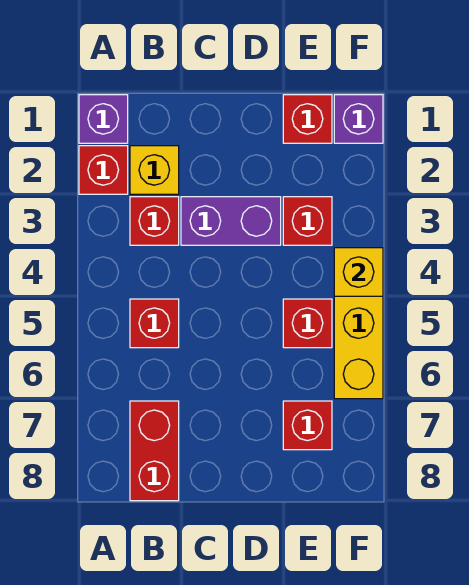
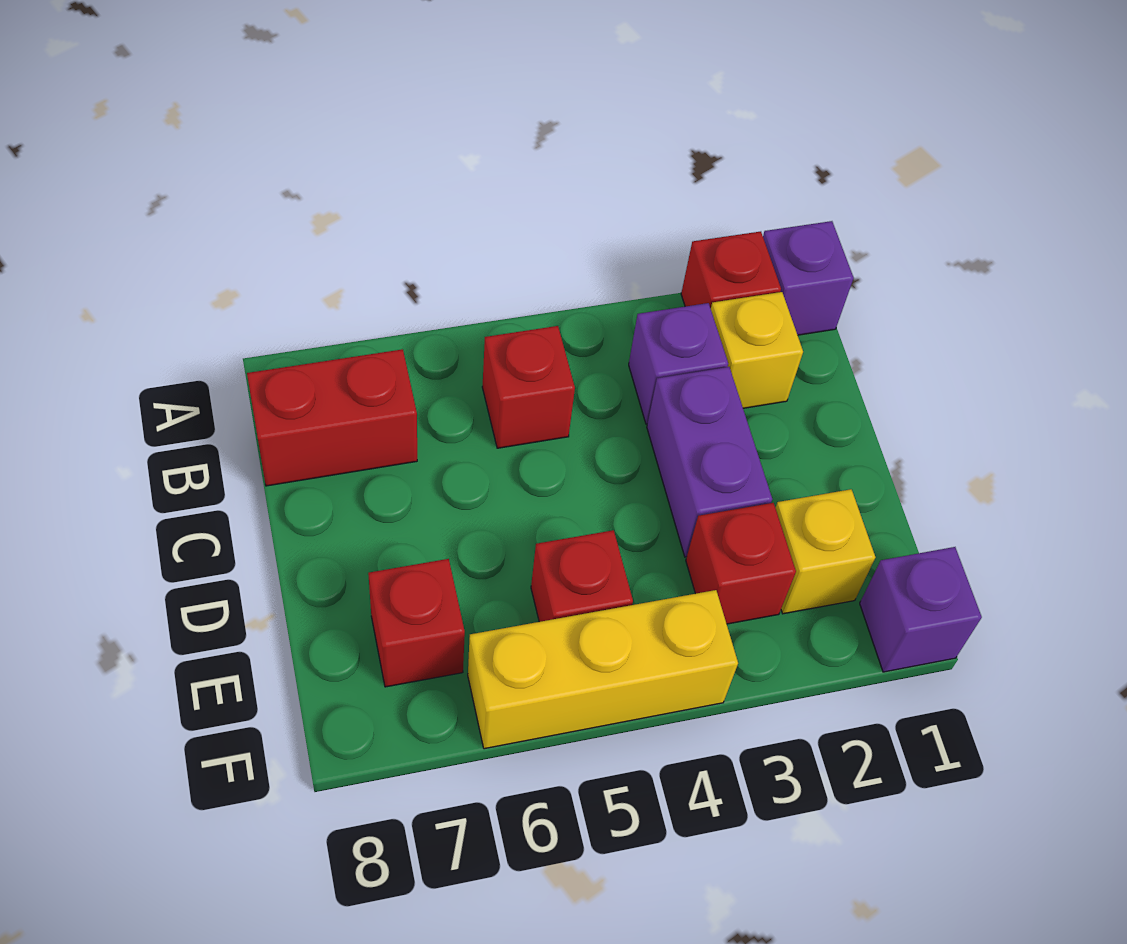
red 1x1 brick [130,197,179,245] -> purple 1x1 brick [629,303,728,424]
red 1x1 brick [283,95,332,143] -> none
yellow 1x1 brick [334,248,383,296] -> yellow 1x1 brick moved to [775,489,875,614]

